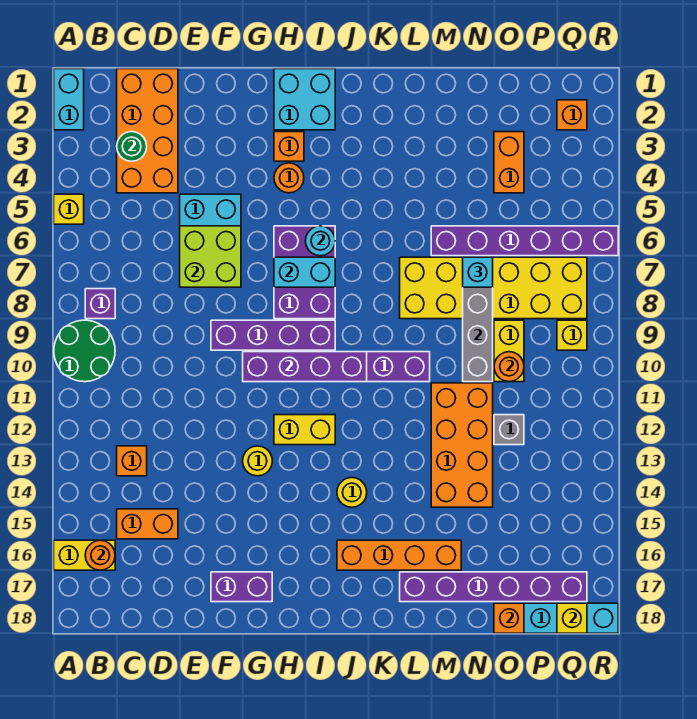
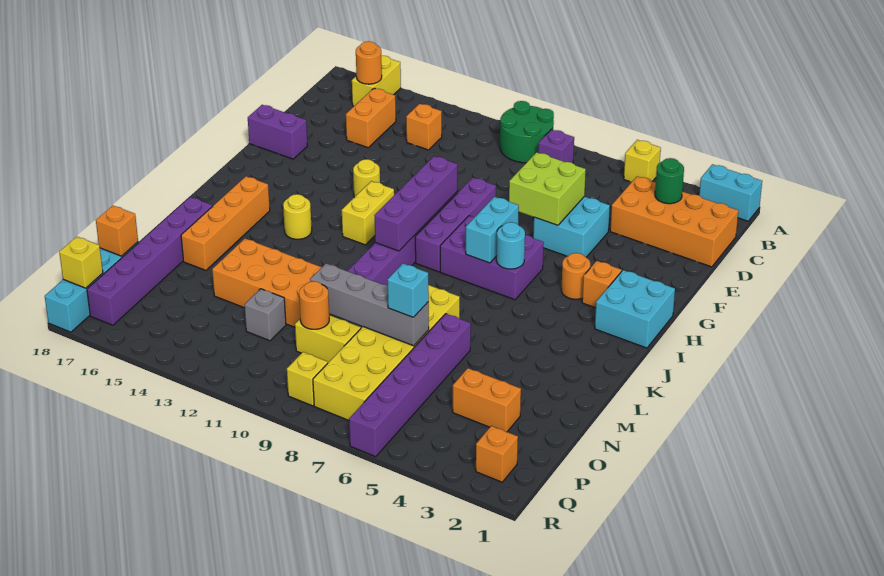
purple 1x2 brick [211,572,272,602] -> purple 1x2 brick turned to [248,105,307,159]

